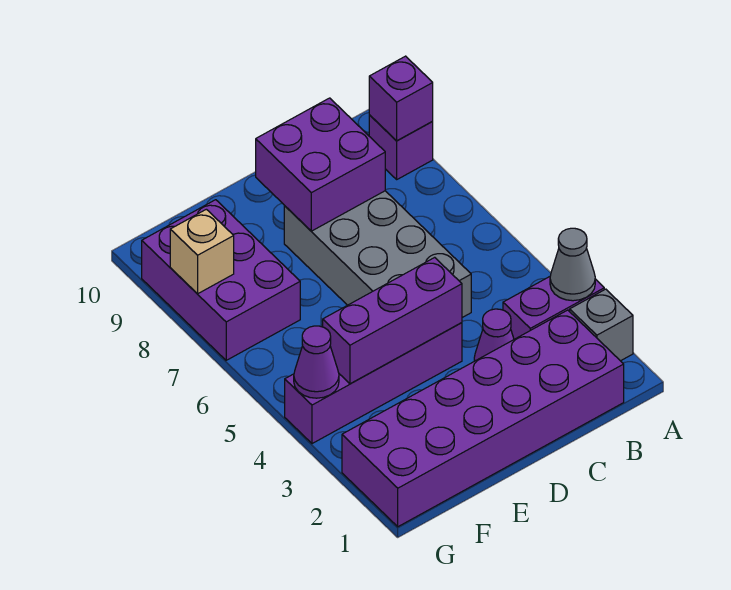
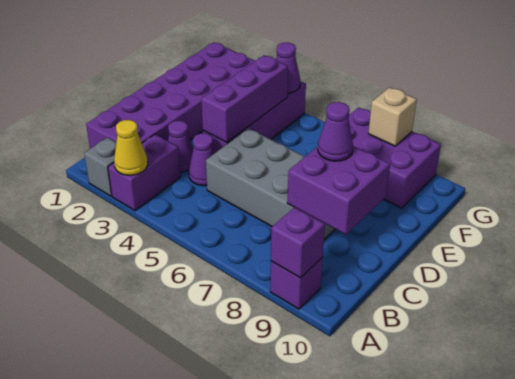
grey 1x1 cone [550,228,595,301] -> yellow 1x1 cone [114,120,148,175]
none -> purple 1x1 cone [189,133,215,186]
none -> purple 1x1 cone [318,102,353,161]

